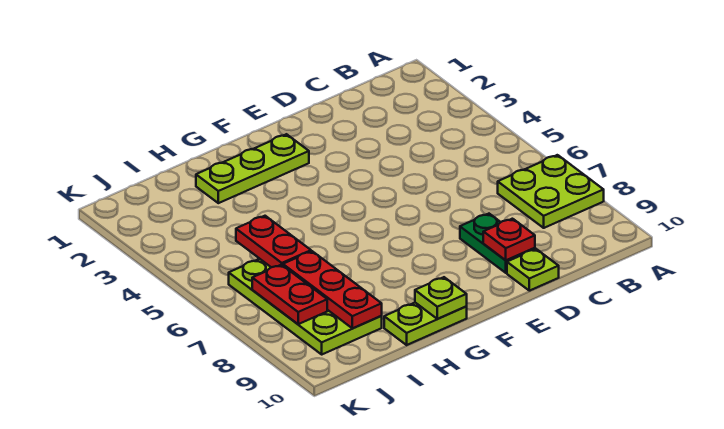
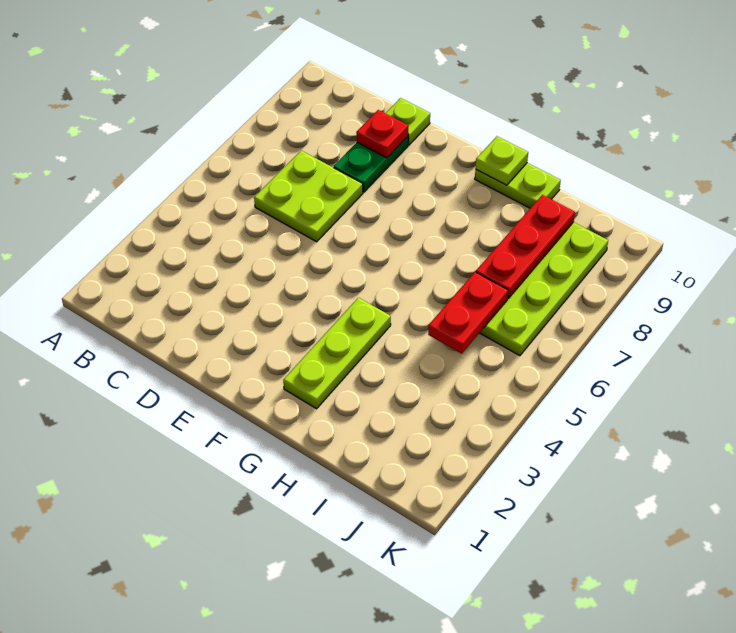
lime 2x2 plate [498,155,604,228] -> lime 2x2 plate moved to [254,151,363,242]
lime 1x3 plate [196,134,309,203] -> lime 1x3 plate turned to [283,298,391,409]
red 1x2 plate [252,265,327,324] -> none

